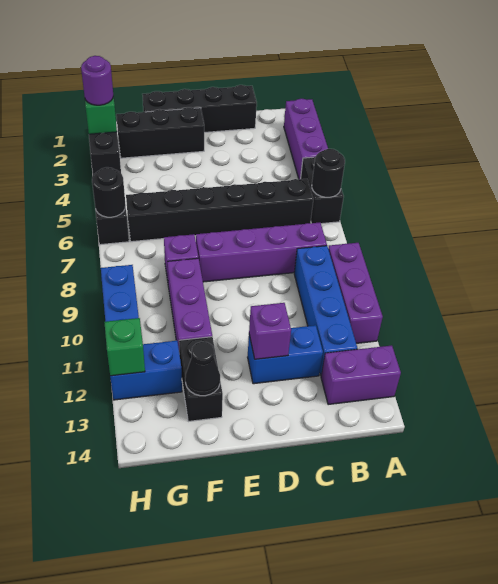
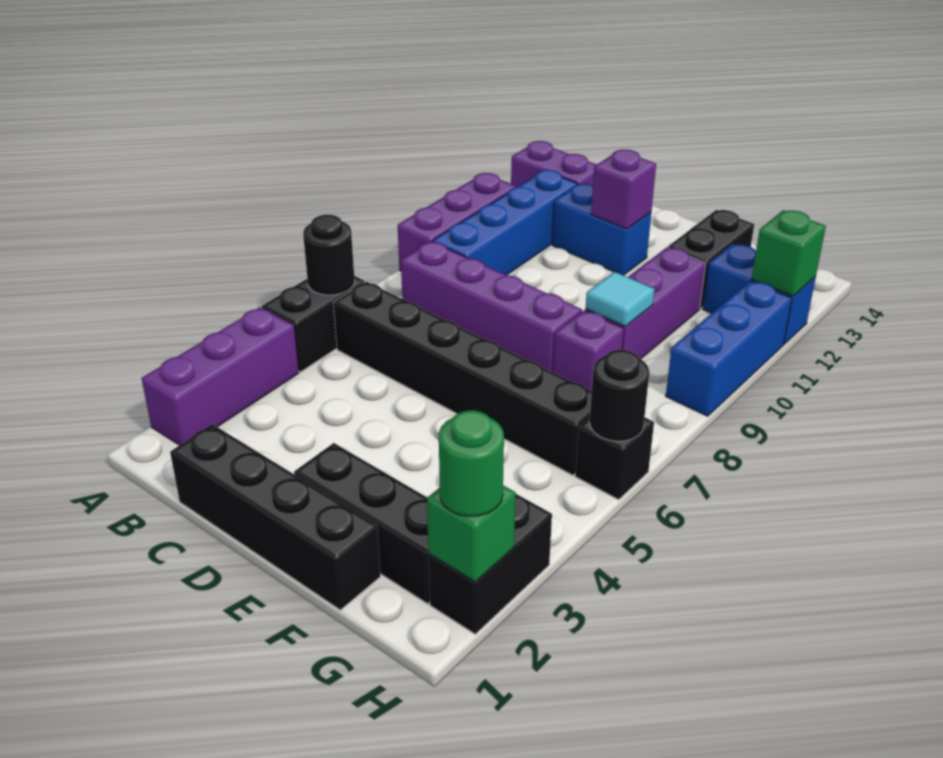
none -> cyan 1x1 tile [586,272,654,326]
black 1x1 cone [185,342,220,396] -> none
purple 1x1 round brick [81,56,113,105] -> green 1x1 round brick [439,410,504,517]

